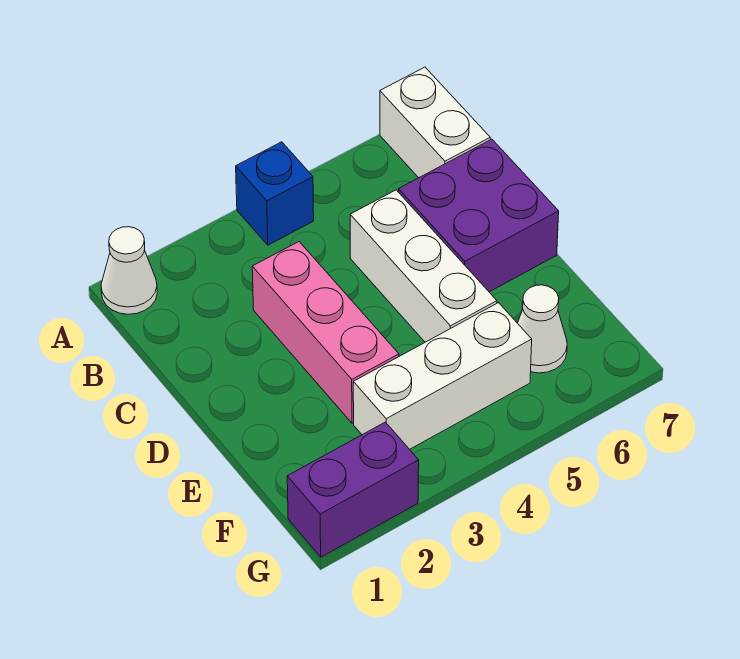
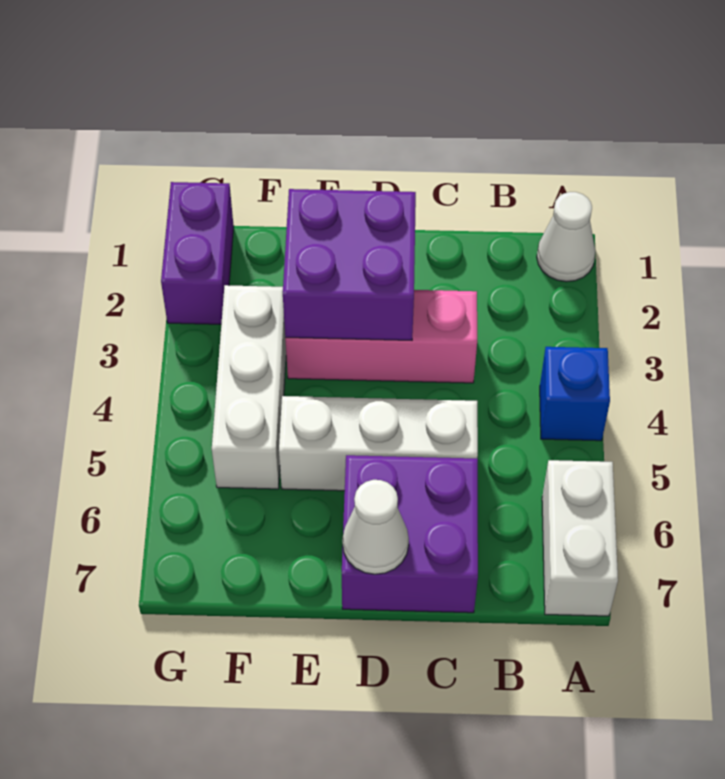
white 1x2 brick [380,67,490,178] -> white 1x2 brick turned to [542,460,618,616]
none -> purple 2x2 brick [283,189,416,340]
white 1x1 cone [518,285,567,373] -> white 1x1 cone moved to [343,480,409,574]

